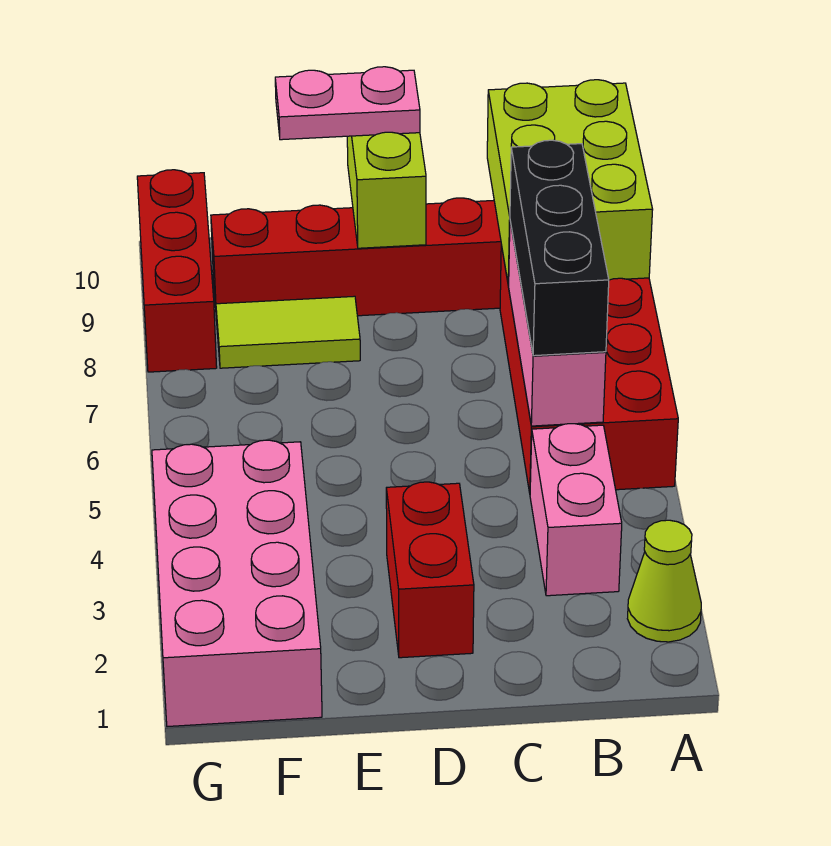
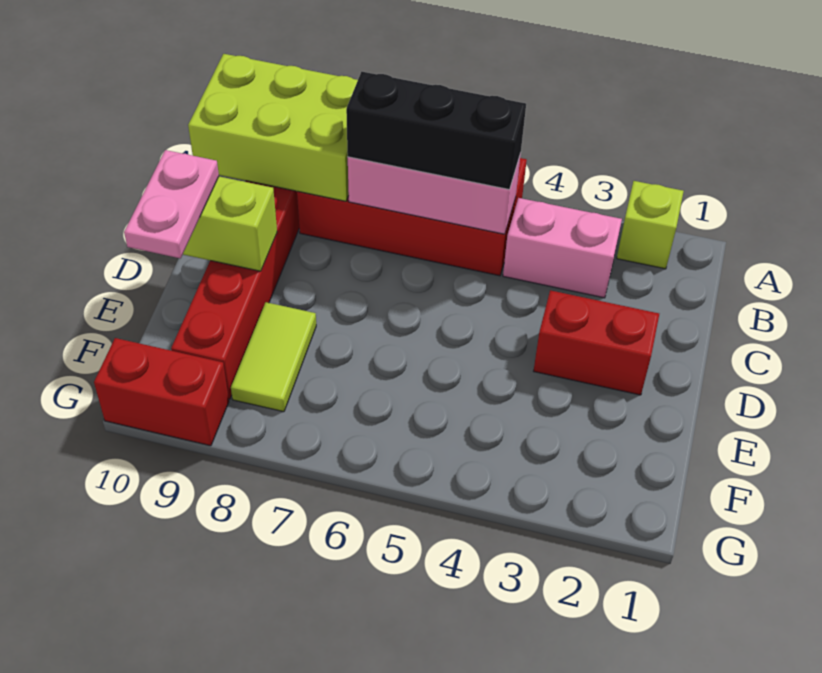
lime 1x1 cone [627,520,701,642] -> lime 1x1 brick [617,181,684,269]
pink 2x4 brick [152,440,322,727] -> none
red 1x3 brick [137,170,217,372] -> red 1x2 brick [94,338,229,446]

